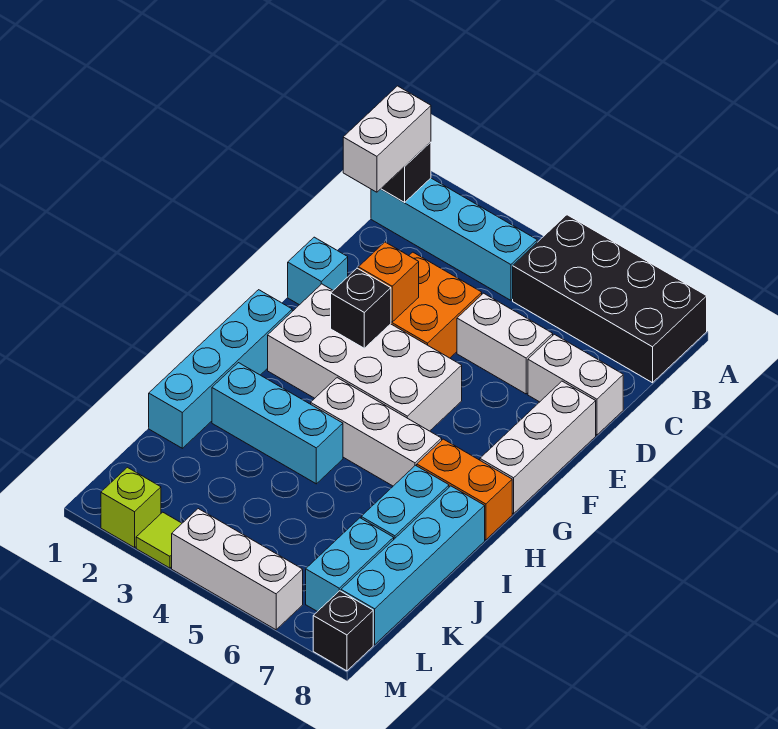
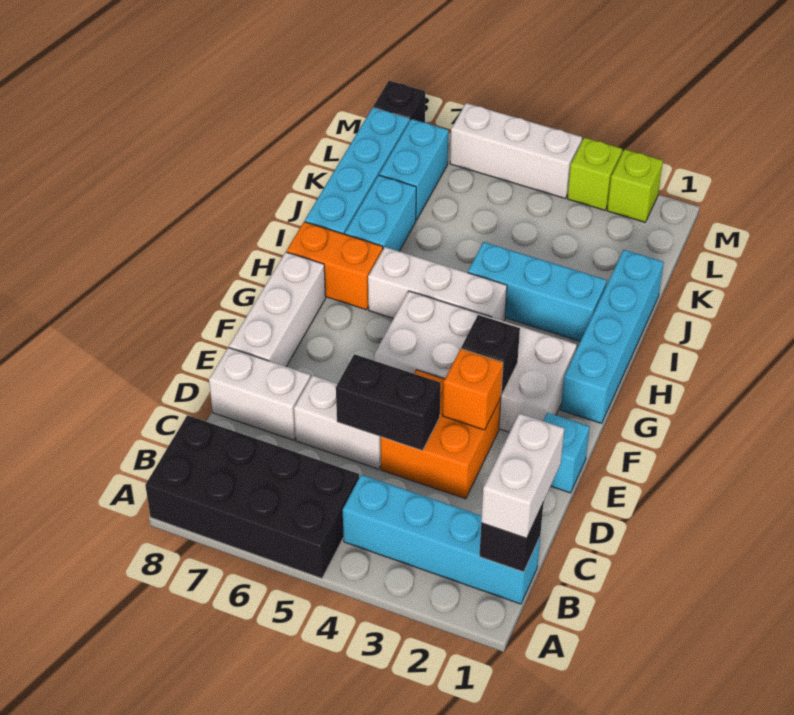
none -> black 1x2 brick [336,354,441,451]
lime 1x1 tile [136,512,182,568] -> lime 1x1 brick [567,138,622,210]

